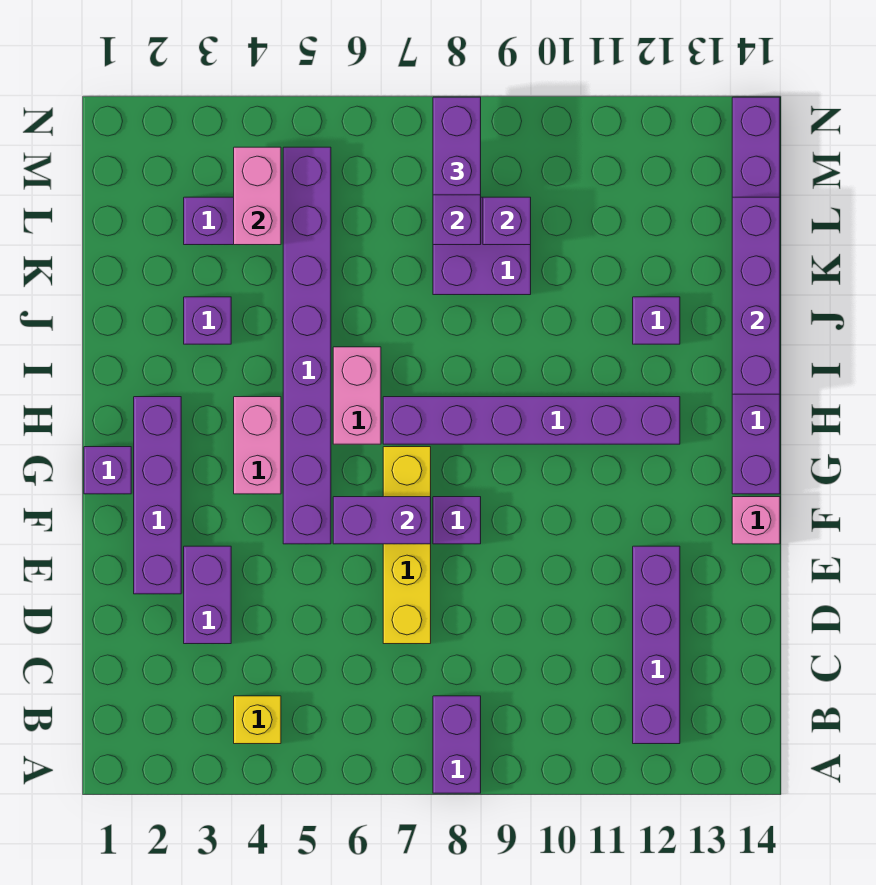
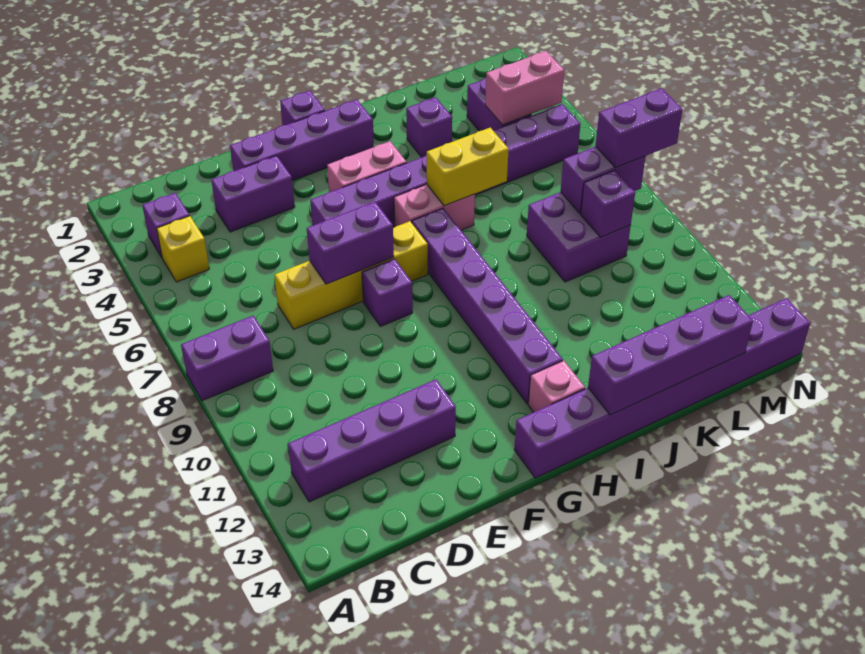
purple 1x2 brick [333,497,431,544] -> purple 1x2 brick turned to [307,202,394,284]
pink 1x1 brick [732,497,780,544] -> pink 1x1 brick moved to [528,361,585,412]
none -> yellow 1x2 brick [427,128,509,206]
purple 1x1 brick [633,297,680,344] -> purple 1x1 brick moved to [142,193,189,257]

